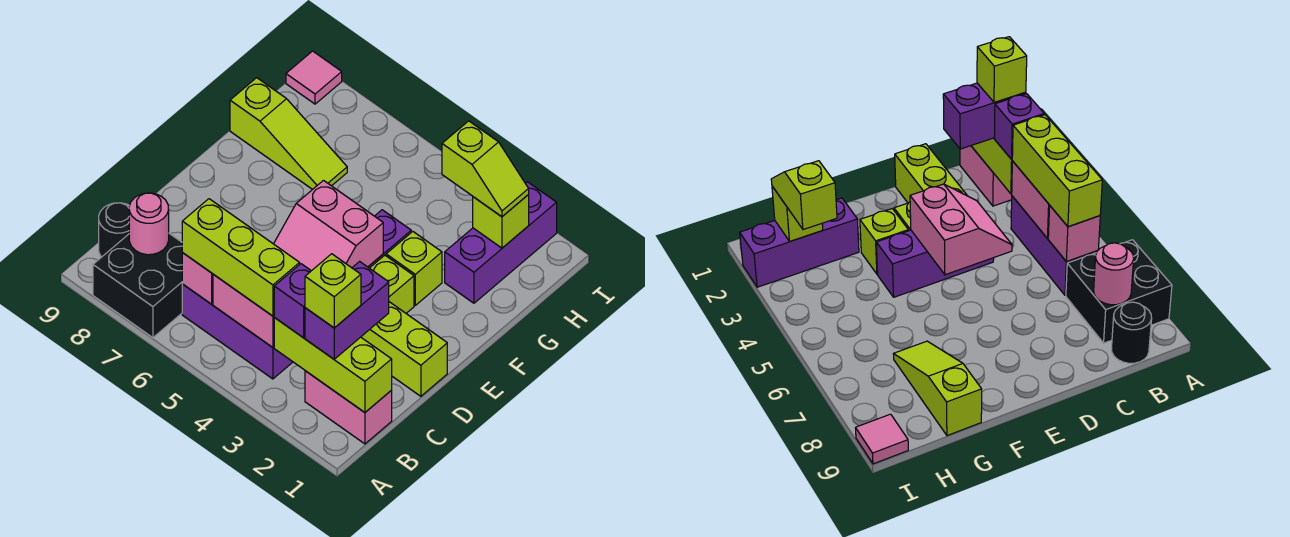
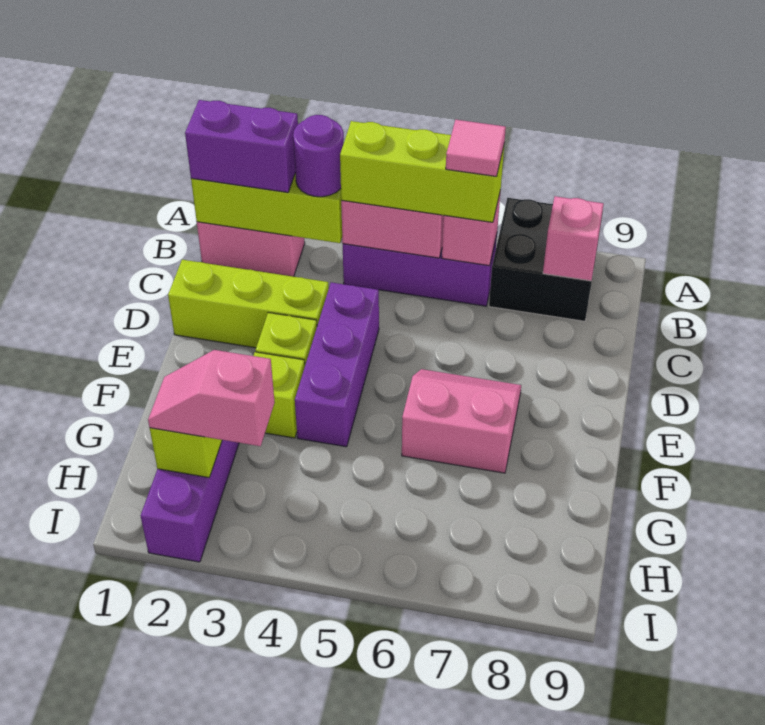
purple 1x2 brick [305,261,389,359] -> purple 1x2 brick turned to [185,100,298,192]
lime 1x1 brick [305,254,361,328] -> none
purple 1x1 brick [274,264,311,338] -> purple 1x1 round brick [293,115,344,197]
pink 1x1 round brick [129,193,169,255] -> pink 1x1 brick [543,196,604,281]
black 1x1 round brick [99,203,129,257] -> none
pink 2x2 slope [274,181,383,271] -> pink 2x2 slope moved to [402,369,521,473]
lime 1x3 slope [230,78,347,190] -> none
lime 1x2 slope [442,121,529,217] -> pink 1x2 slope [148,350,275,446]
pink 1x1 tile [286,51,342,104] -> pink 1x1 tile moved to [446,120,506,177]

